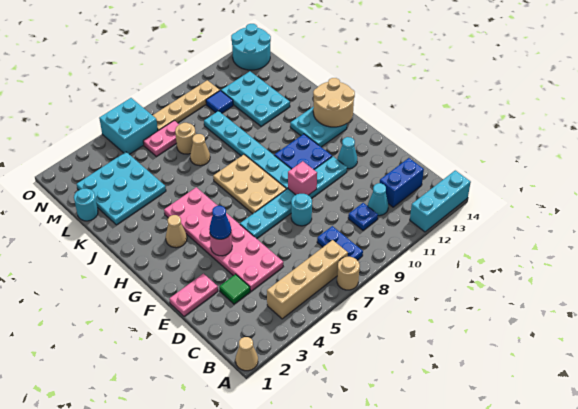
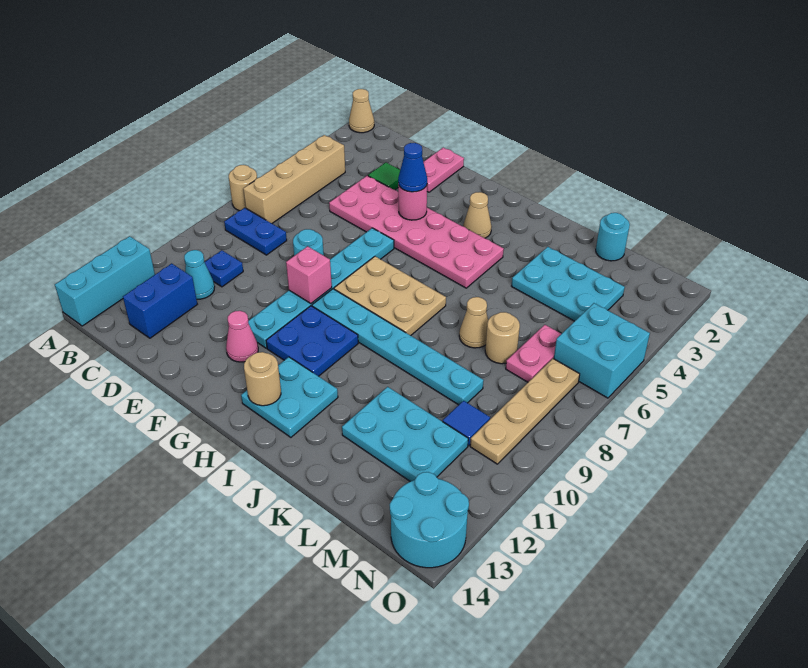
cyan 1x1 cone [338,137,357,169] -> pink 1x1 cone [226,311,258,362]
tan 2x2 round brick [313,78,355,127] -> tan 1x1 round brick [244,352,281,406]
cyan 3x3 plate [77,152,166,225] -> cyan 2x3 plate [512,247,625,321]

